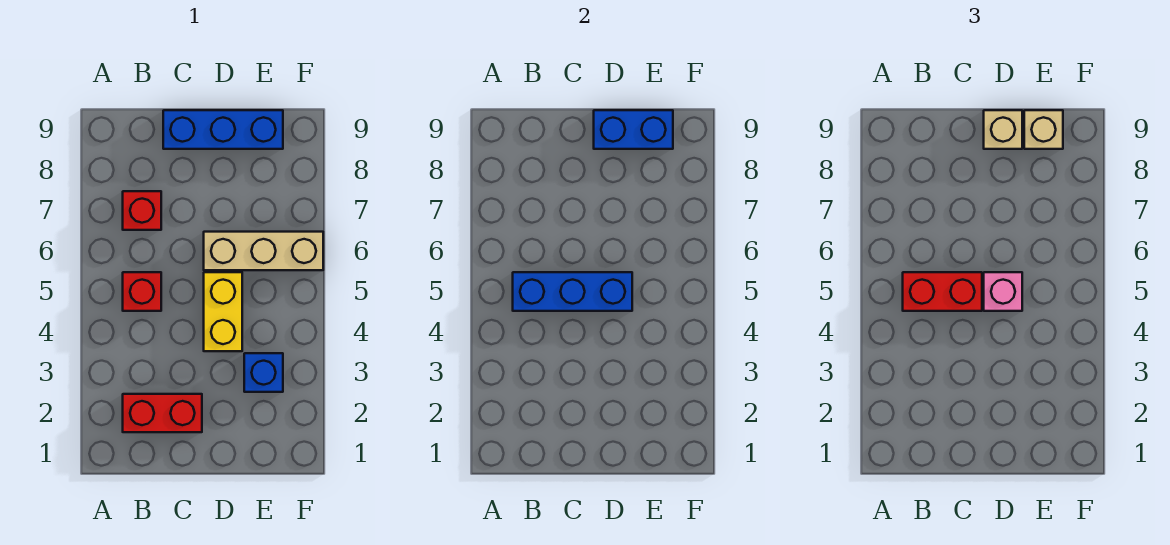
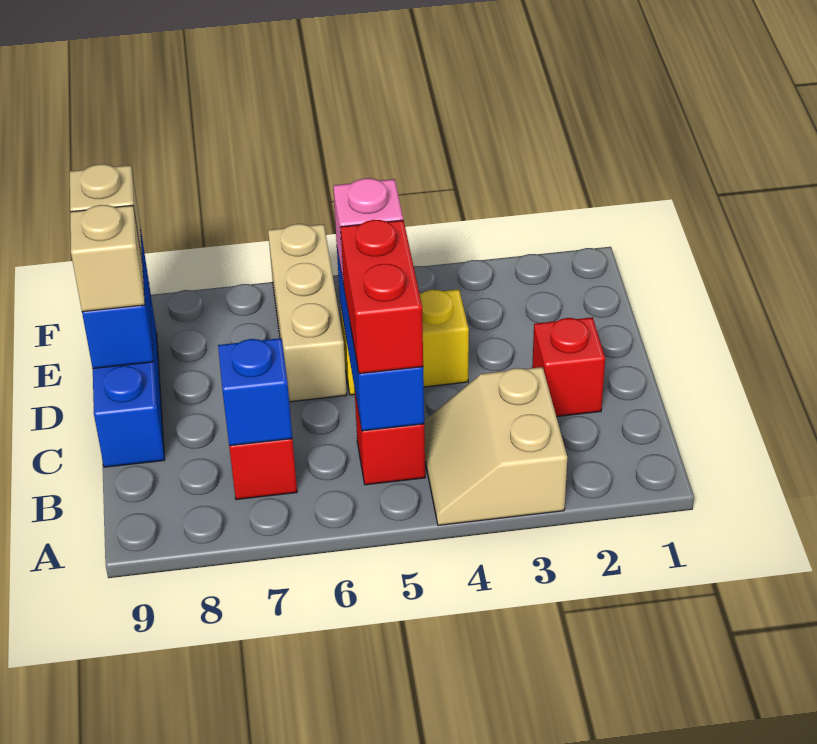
none -> tan 2x2 slope [424,367,567,525]
red 1x2 brick [123,394,202,432] -> red 1x1 brick [532,317,605,417]
blue 1x1 brick [244,353,283,392] -> blue 1x1 brick moved to [218,338,292,446]

